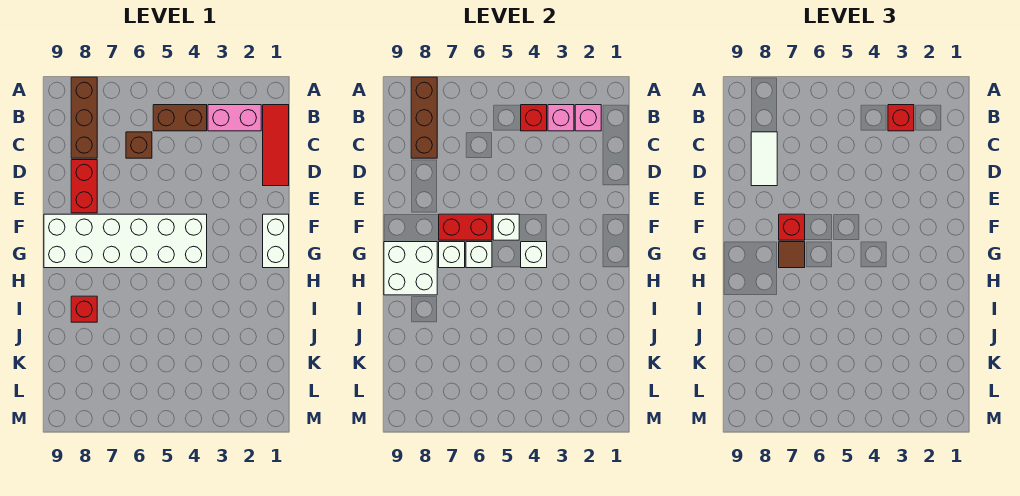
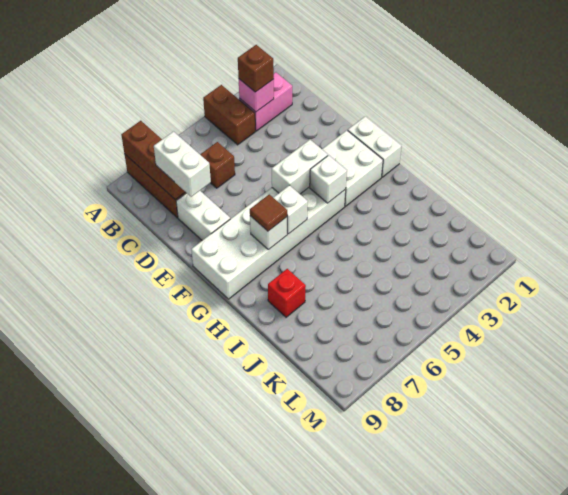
red 1x3 tile [263,105,289,186] -> none
pink 1x1 brick [575,105,601,131] -> none
red 1x1 brick [888,105,914,131] -> brown 1x1 brick [238,45,274,92]
brown 1x2 brick [153,105,207,131] -> brown 1x2 brick turned to [203,85,256,145]
red 1x1 brick [521,105,547,131] -> none
white 1x2 tile [751,132,777,186] -> white 1x2 brick [154,132,211,197]
red 1x2 brick [71,160,97,213] -> white 1x2 brick [176,191,230,240]
white 1x1 brick [493,214,519,240] -> white 1x2 brick [272,140,328,194]
red 1x2 brick [439,214,492,240] -> none
red 1x1 brick [779,214,805,240] -> none
white 2x2 brick [384,242,437,295] -> white 2x2 brick moved to [322,130,383,206]

